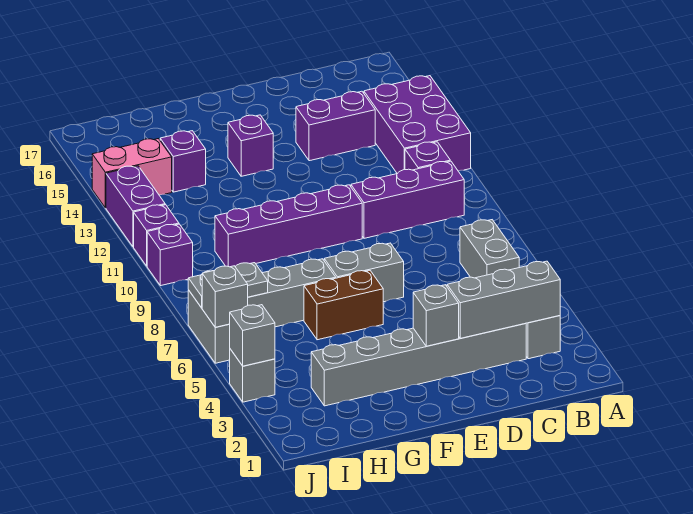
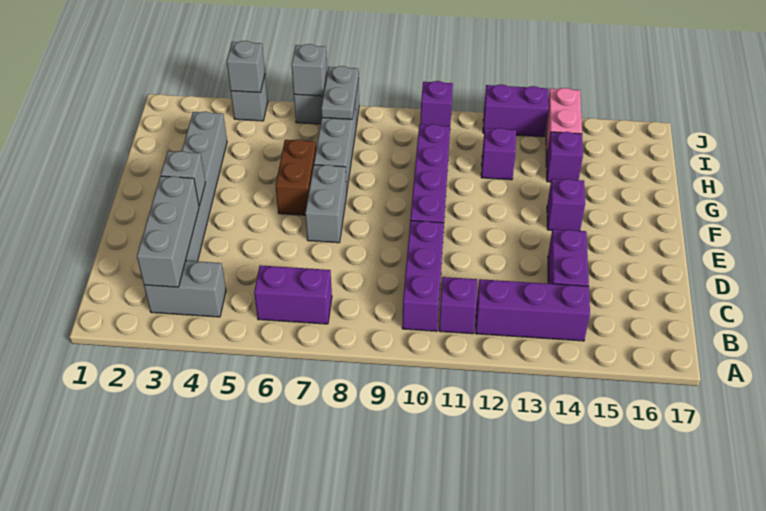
purple 2x3 brick [364,76,471,174] -> purple 1x3 brick [476,279,590,341]
grey 1x2 brick [460,220,519,278] -> purple 1x2 brick [254,265,332,324]
purple 1x1 brick [134,205,179,266] -> purple 1x1 brick moved to [481,128,516,180]

